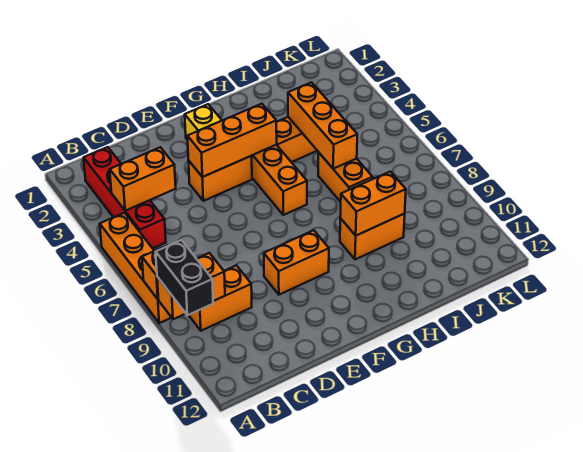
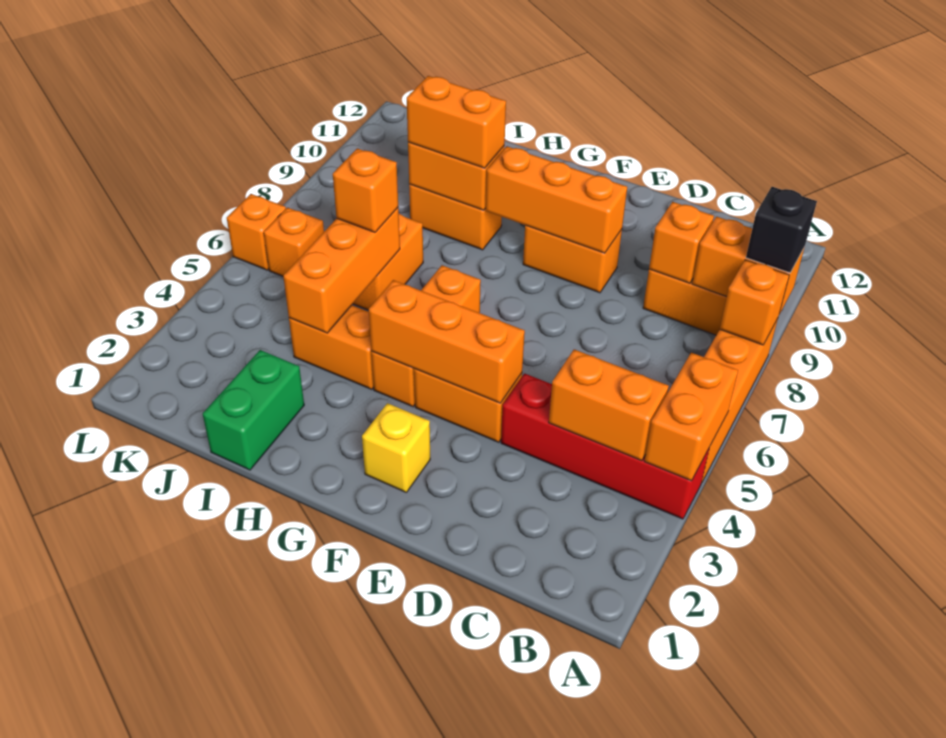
none -> orange 1x2 brick [644,353,738,481]
black 1x2 brick [156,240,213,315] -> black 1x1 brick [746,187,817,273]
red 1x4 brick [84,147,166,248] -> red 1x4 brick turned to [501,374,709,519]
none -> orange 1x1 brick [649,202,714,283]
none -> orange 1x3 brick [485,146,627,253]
none -> orange 1x2 brick [407,76,506,168]
none -> green 1x2 brick [203,350,304,470]
none -> orange 1x1 brick [333,148,398,232]
none -> orange 1x1 brick [264,208,324,276]
none -> orange 1x1 brick [227,194,286,270]

